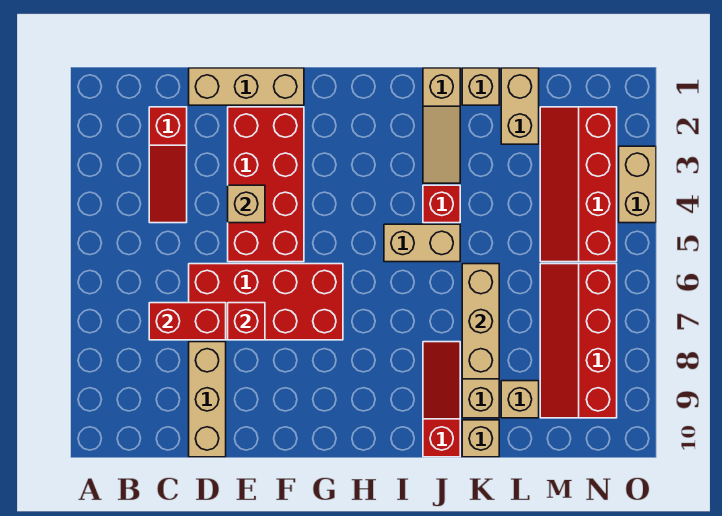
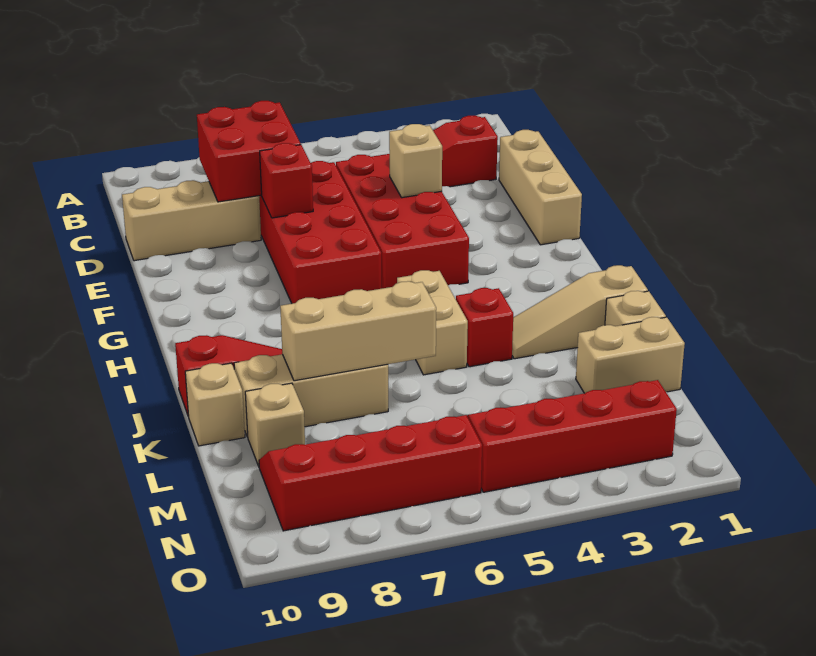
red 1x2 brick [149,303,226,340] -> red 2x2 brick [197,101,301,202]
red 2x4 brick [228,107,304,262] -> red 2x4 brick turned to [336,154,469,289]
tan 1x2 brick [619,146,656,223] -> none

